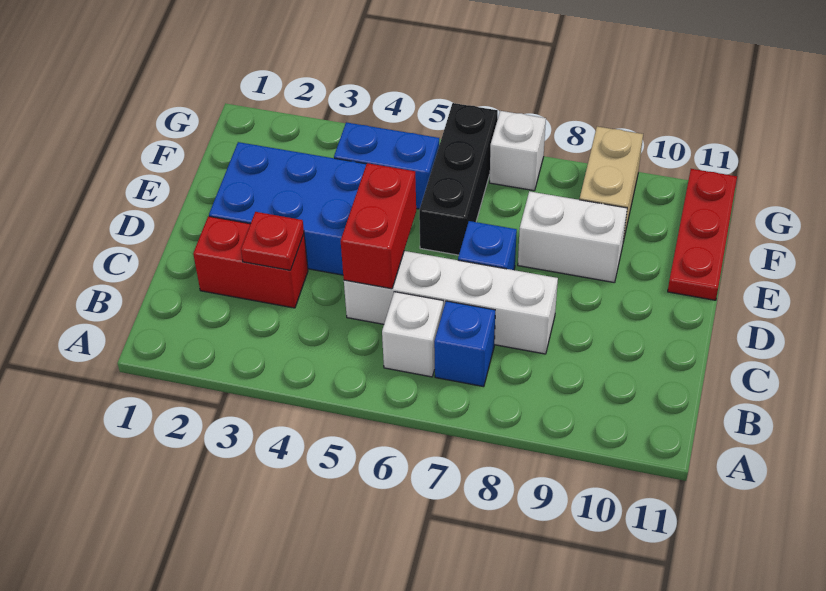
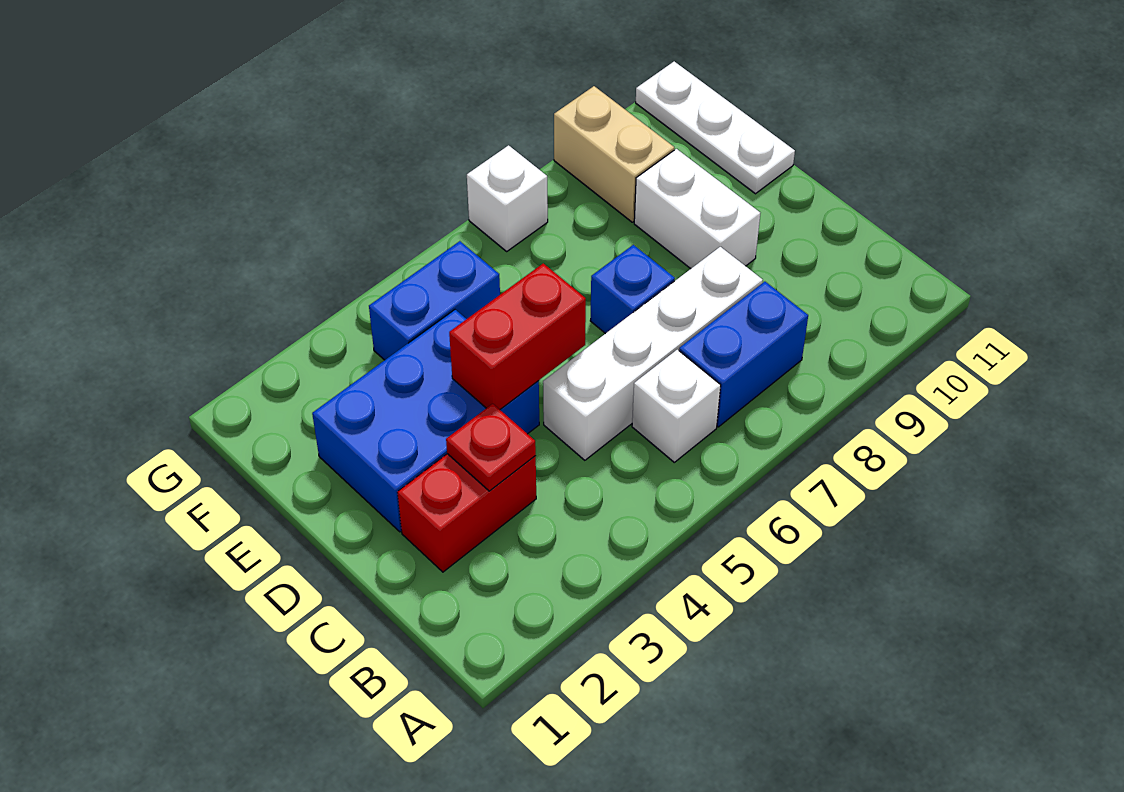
blue 1x1 brick [434,301,495,387] -> blue 1x2 brick [679,282,808,427]
red 1x2 brick [341,163,416,289] -> red 1x2 brick turned to [449,263,586,409]
black 1x3 brick [419,103,498,255] -> none
white 1x2 brick [518,191,627,283] -> white 1x2 brick turned to [634,149,760,269]
red 1x3 plate [668,169,737,300] -> white 1x3 plate [636,61,795,194]

